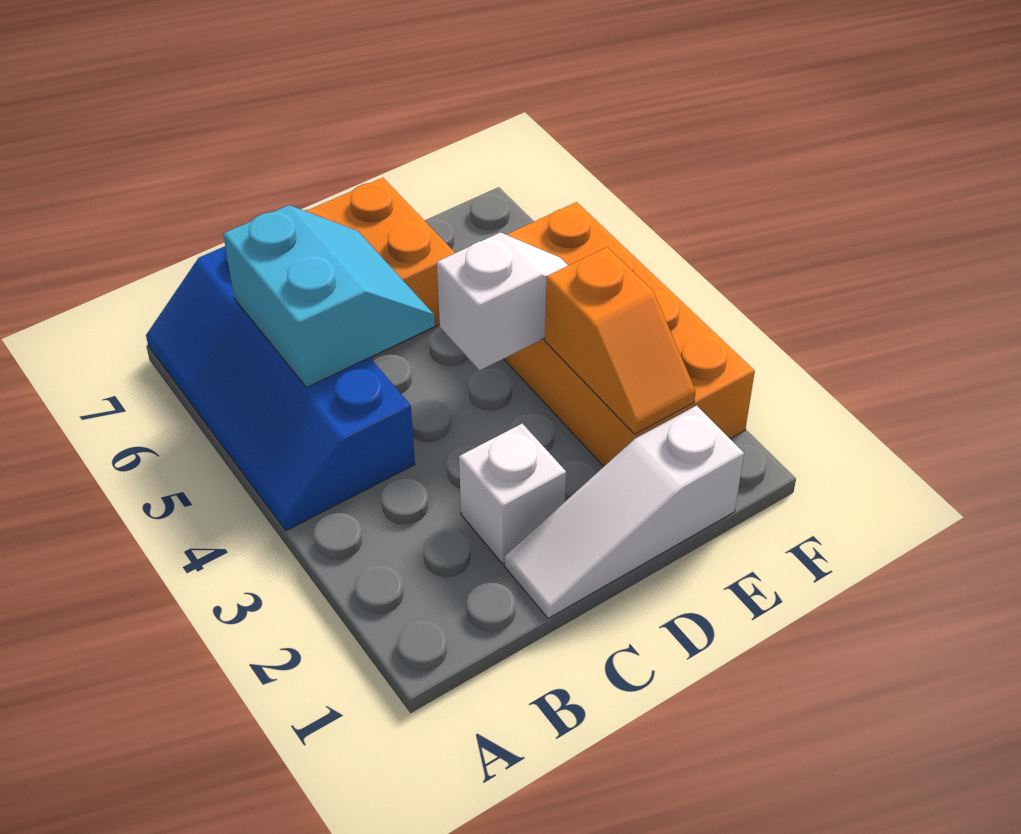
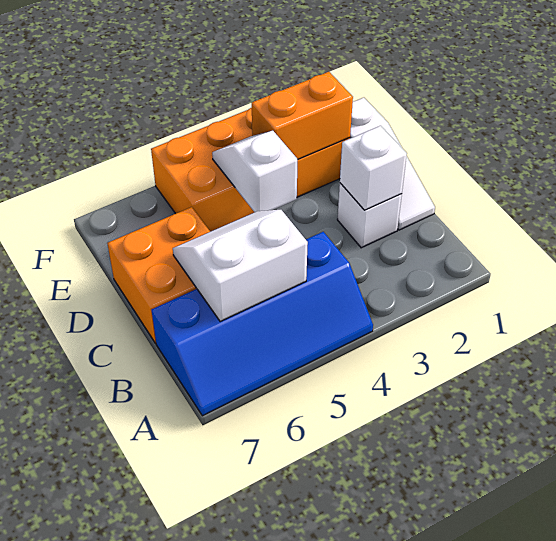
cyan 2x2 slope [223,205,435,388] -> white 2x2 slope [173,210,308,321]
none -> white 1x1 brick [340,126,407,210]
orange 1x2 slope [545,247,696,434] -> orange 1x2 brick [252,72,353,159]

